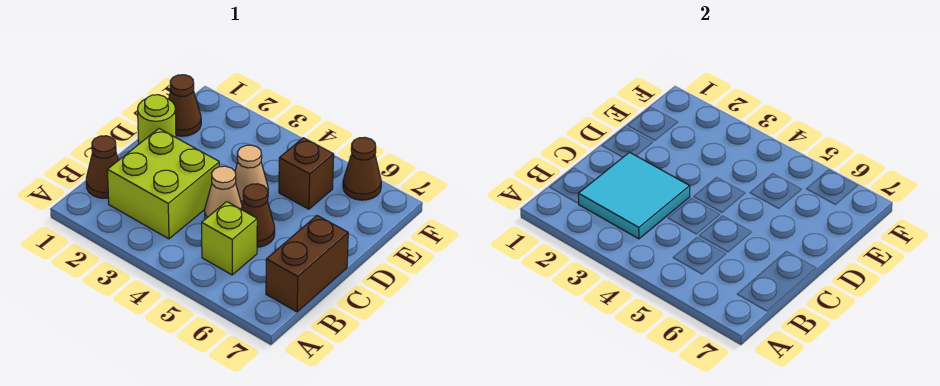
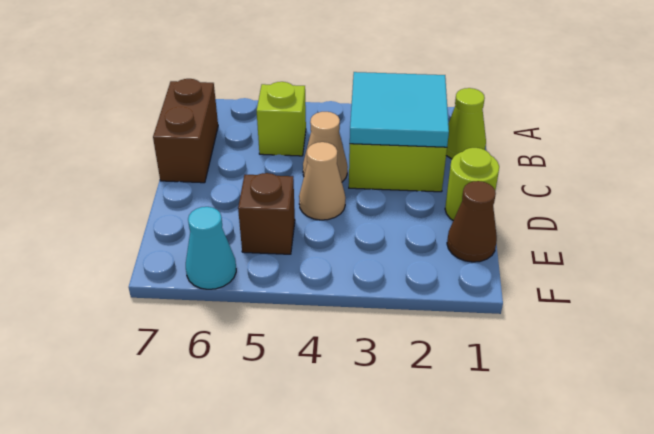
brown 1x1 cone [86,136,118,198] -> lime 1x1 cone [446,88,486,159]
brown 1x1 cone [241,184,275,247] -> none
brown 1x1 cone [343,137,381,200] -> cyan 1x1 cone [186,207,236,289]

